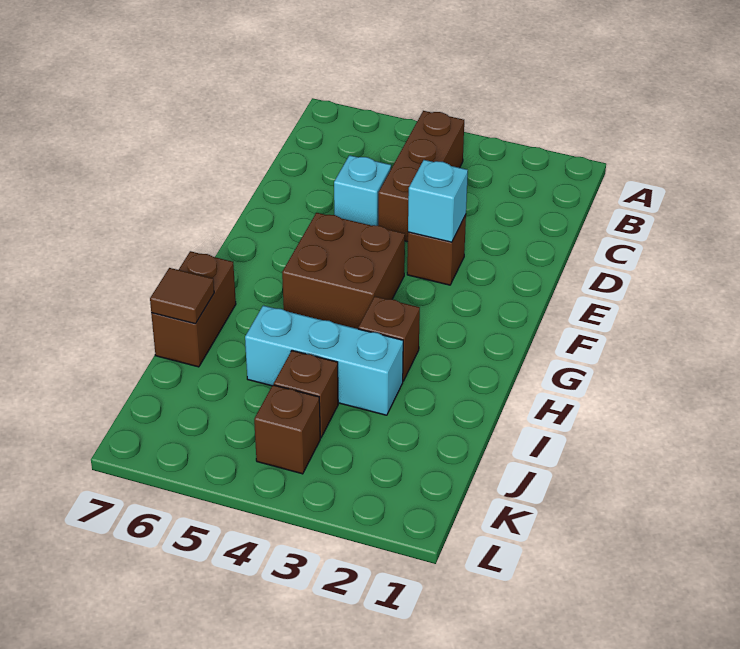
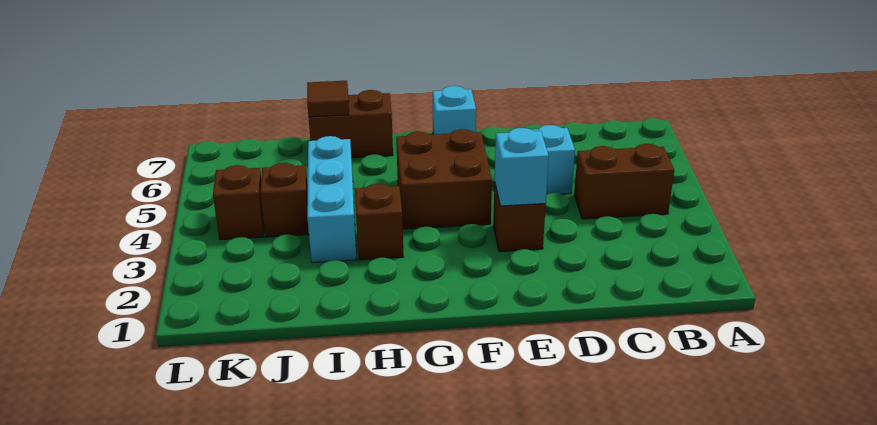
brown 1x3 brick [378,111,464,242] -> brown 1x2 brick [574,144,674,219]
none -> cyan 1x1 brick [433,86,476,135]

